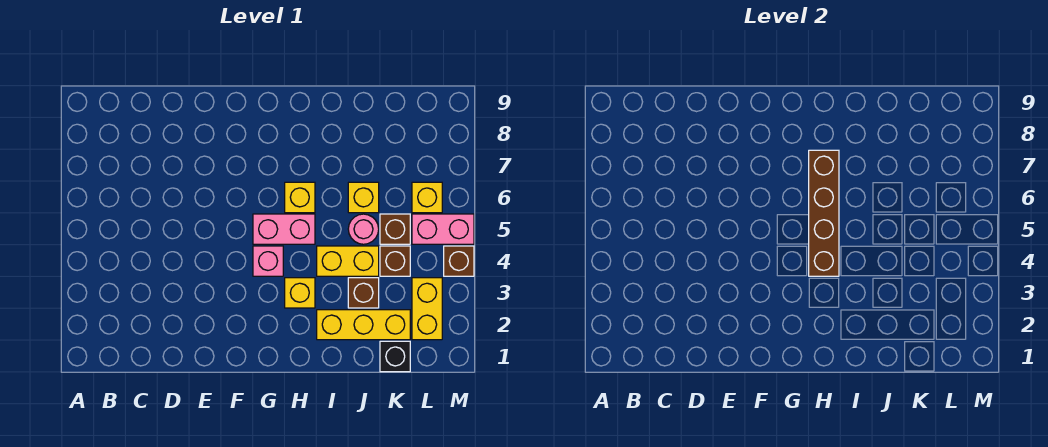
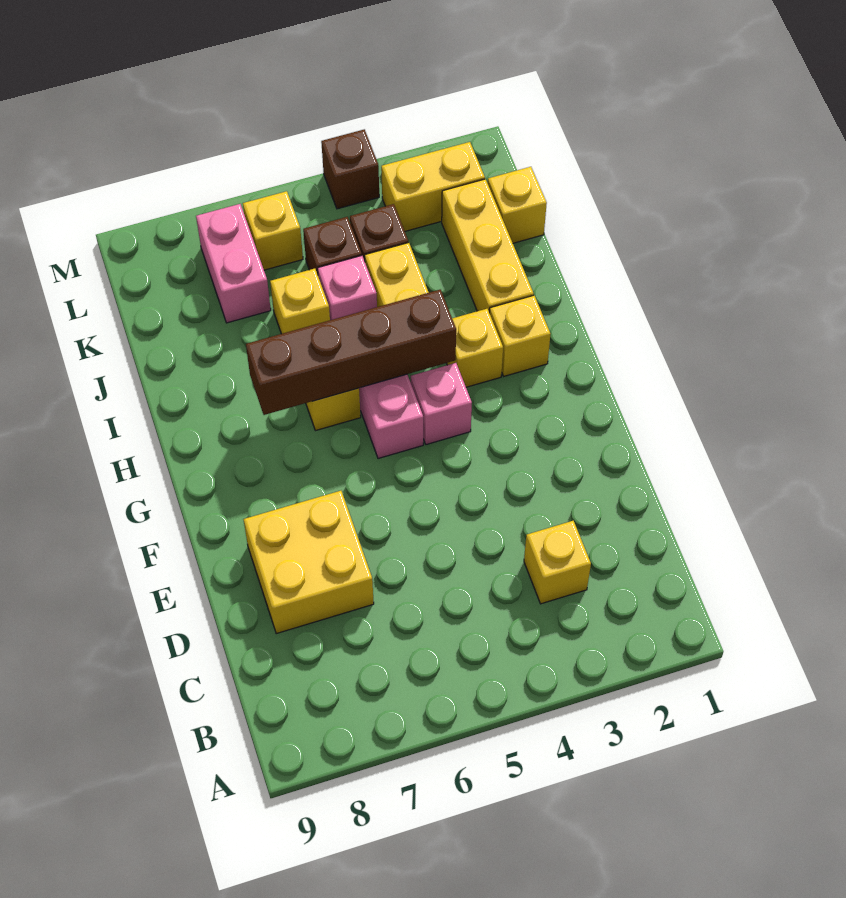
none -> yellow 1x1 brick [524,521,591,604]
none -> yellow 2x2 brick [243,491,374,634]
none -> yellow 1x1 brick [490,295,550,376]
brown 1x1 brick [348,278,379,308] -> none
pink 1x1 round brick [348,214,379,244] -> pink 1x1 brick [318,256,377,320]
black 1x1 brick [380,341,410,372] -> yellow 1x1 brick [488,167,547,243]
pink 1x2 brick [412,214,474,244] -> pink 1x2 brick moved to [196,204,271,323]

